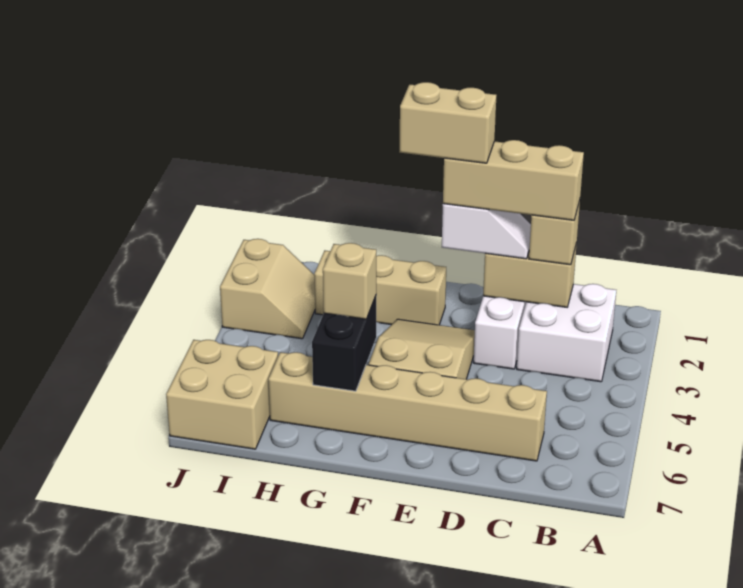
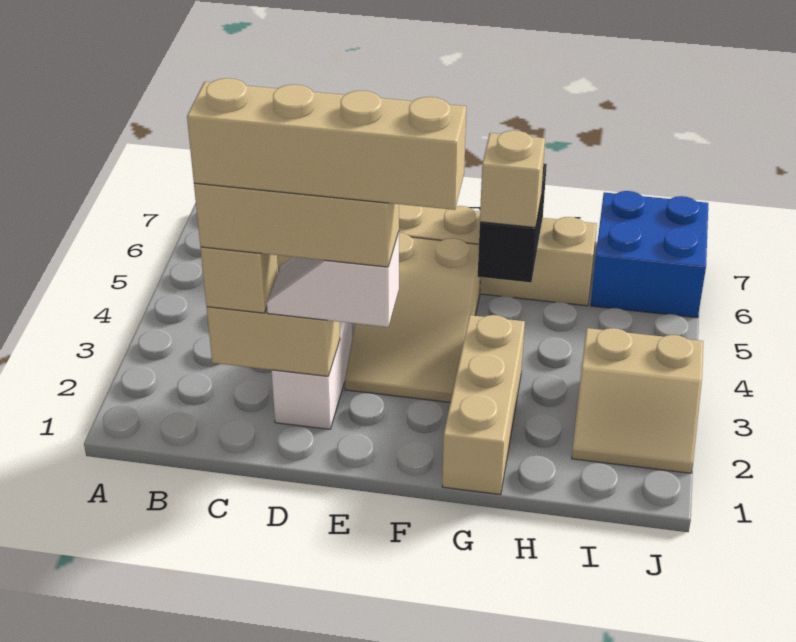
white 2x2 brick [517,284,616,382] -> none
tan 1x2 brick [399,82,496,163] -> tan 1x4 brick [187,78,466,210]
tan 1x3 brick [314,251,446,325] -> tan 1x3 brick turned to [442,315,525,495]
tan 2x2 slope [220,239,315,339] -> tan 2x2 slope turned to [572,328,703,473]
tan 2x2 brick [166,340,278,449] -> blue 2x2 brick [591,191,708,318]

